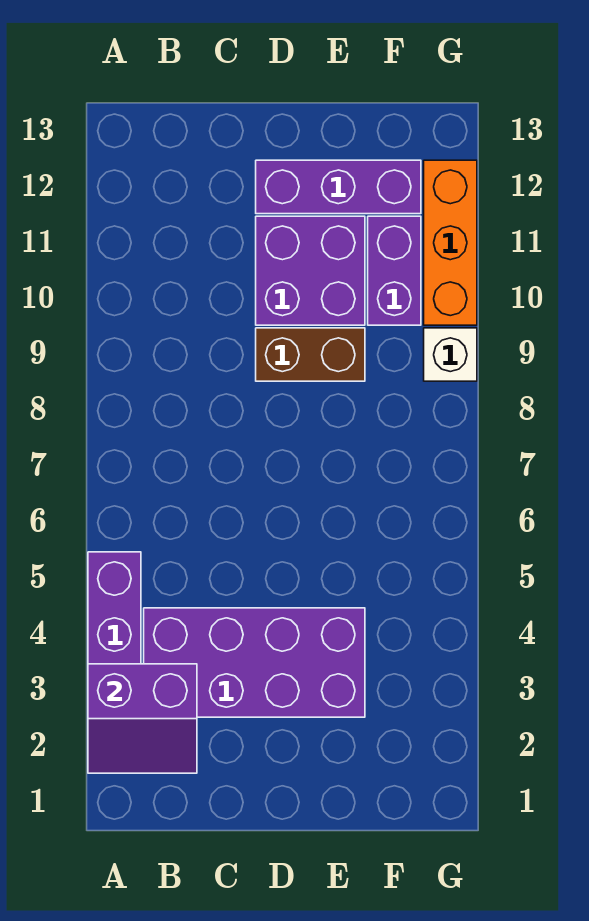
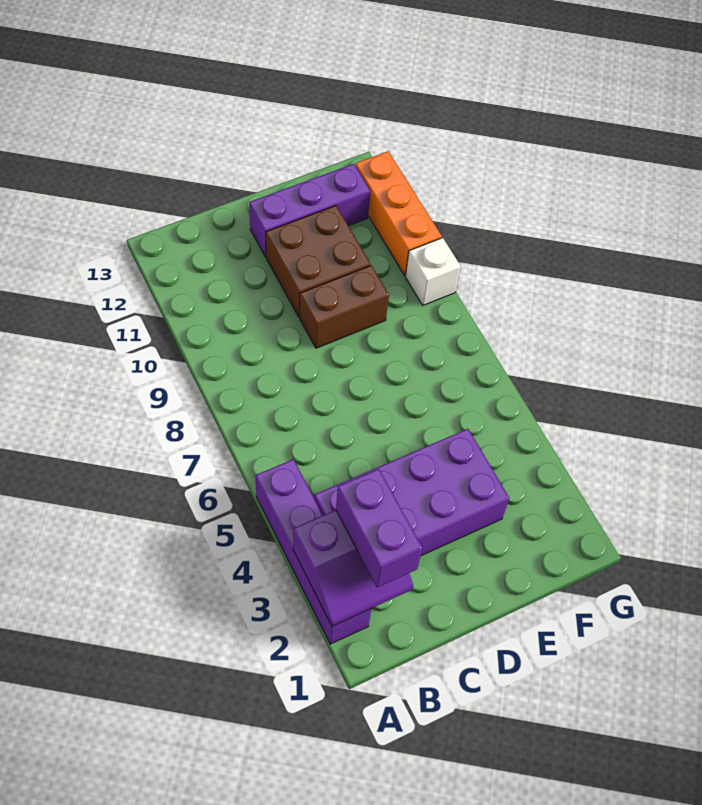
purple 2x2 brick [256,216,365,325] -> brown 2x2 brick [266,206,371,317]
purple 1x2 brick [368,216,421,325] -> purple 1x2 brick moved to [336,469,422,587]

